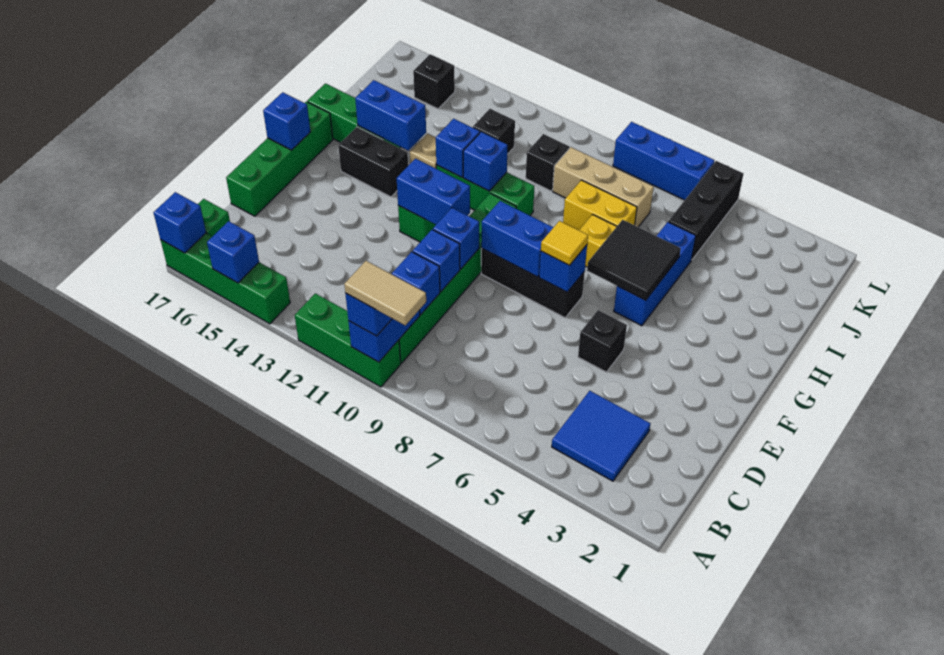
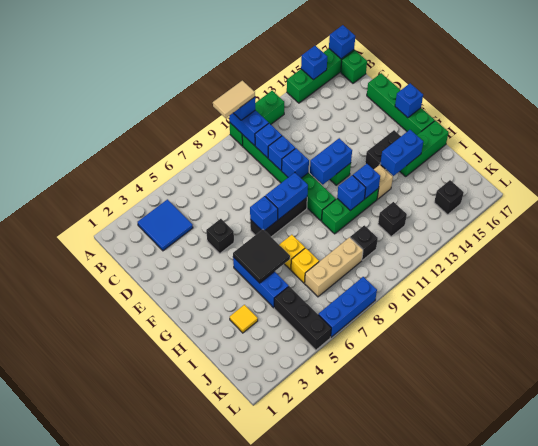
yellow 1x1 tile [541,221,588,265] -> yellow 1x1 tile moved to [230,305,258,333]
yellow 1x2 brick [563,180,637,230] -> yellow 1x1 brick [291,248,319,283]

